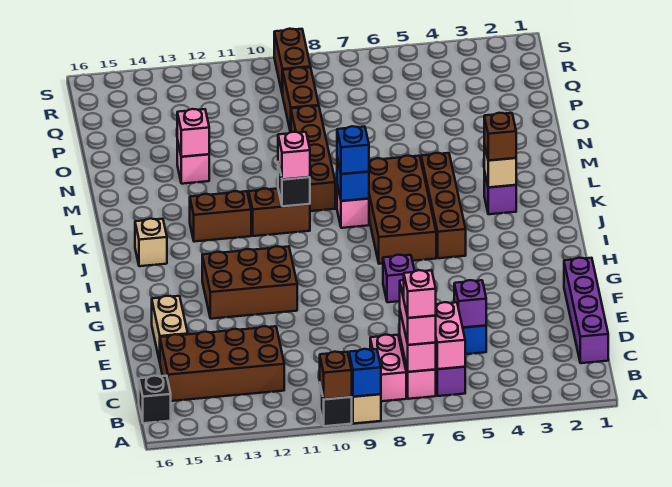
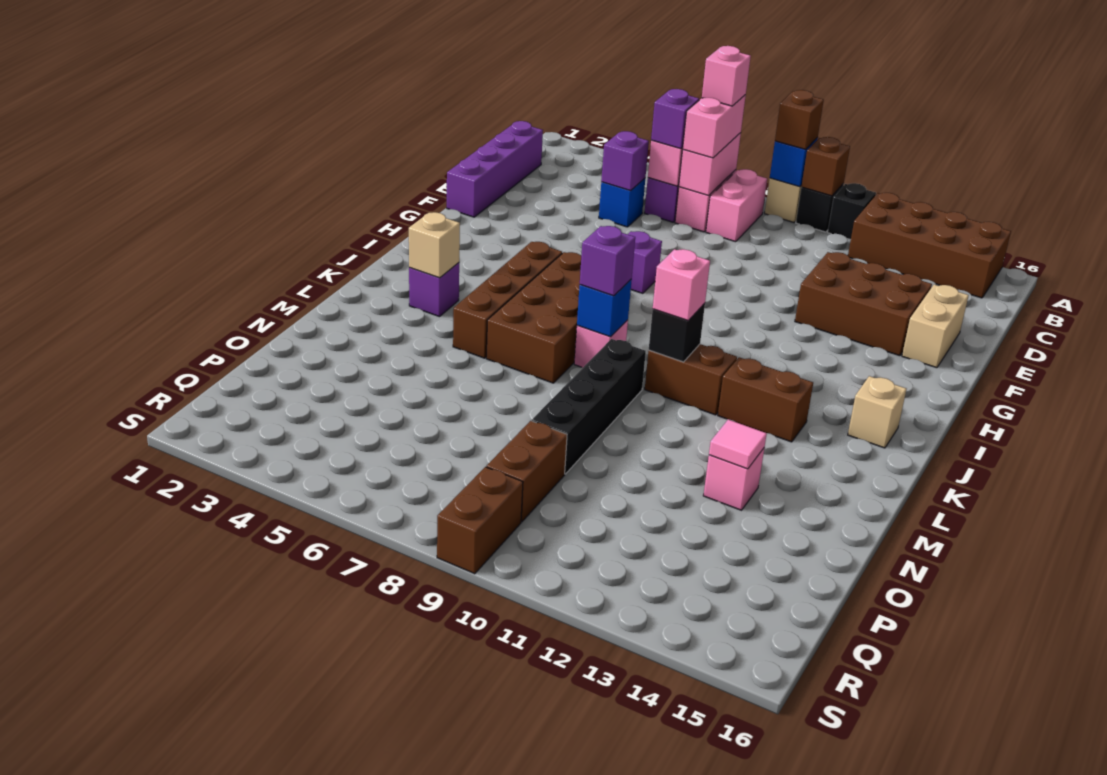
black 1x1 brick [139,376,171,423] -> black 1x1 brick moved to [828,183,876,240]
none -> purple 1x1 brick [651,89,699,149]
brown 2x4 brick [160,326,284,401] -> brown 2x4 brick moved to [848,193,1011,298]
brown 2x3 brick [202,246,297,319] -> brown 2x3 brick moved to [795,252,932,356]
brown 1x1 brick [484,113,516,160] -> brown 1x1 brick moved to [775,90,824,150]
blue 1x1 brick [337,126,369,174] -> purple 1x1 brick [580,226,635,296]
brown 1x4 brick [291,106,335,211] -> black 1x4 brick [532,339,646,474]
pink 1x1 brick [177,109,209,157] -> pink 1x1 tile [709,419,767,469]

